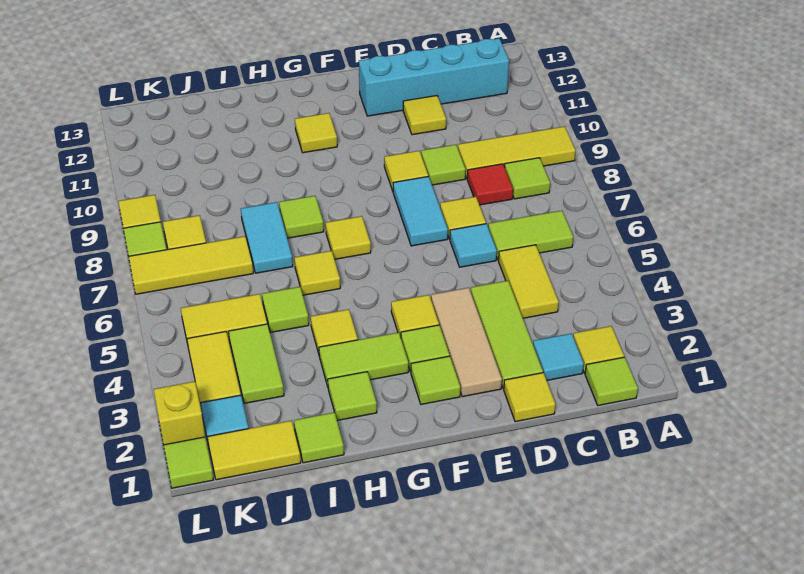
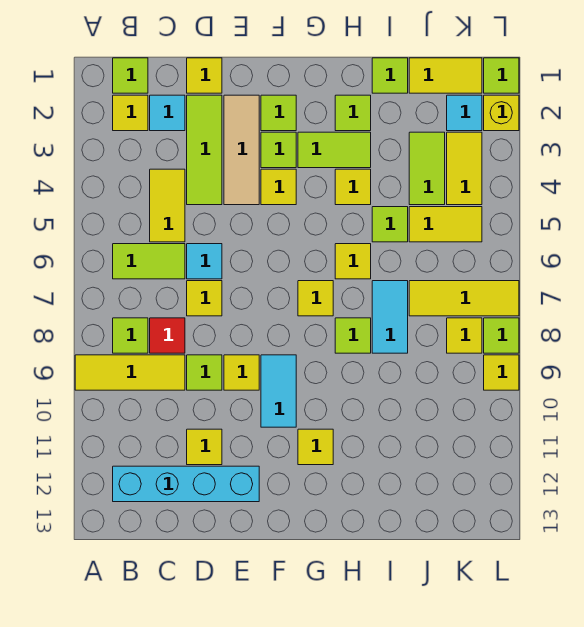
cyan 1x2 tile [393,176,448,246] -> cyan 1x2 tile moved to [261,355,296,427]

